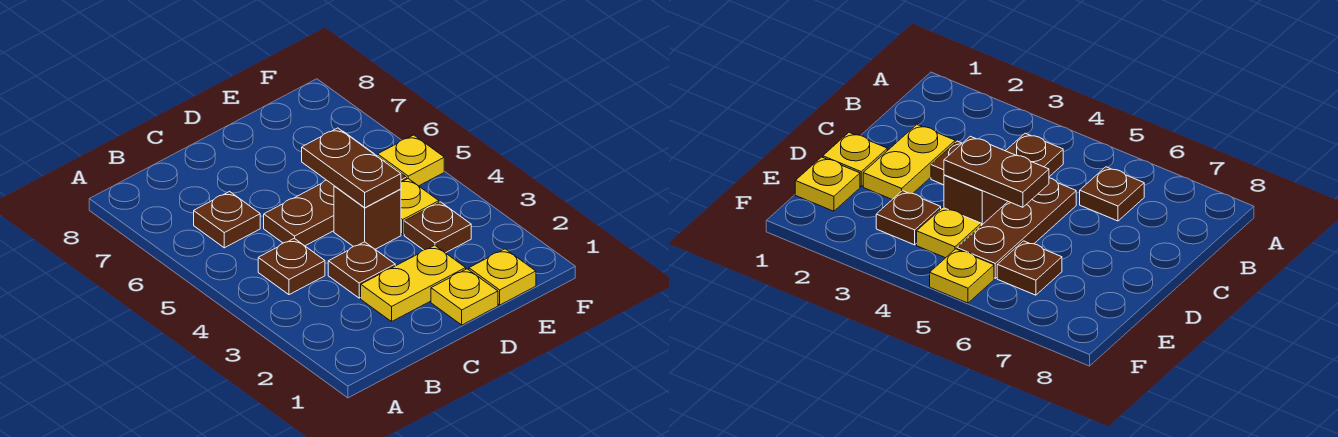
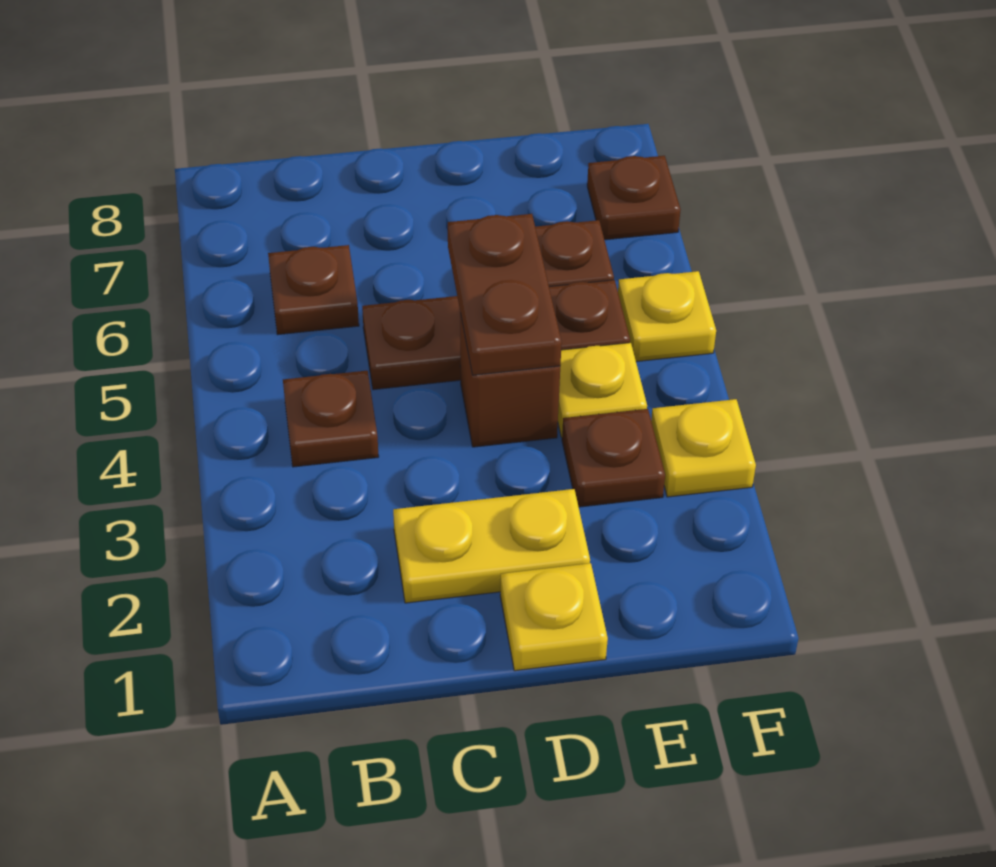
brown 1x1 plate [328,242,395,298] -> brown 1x1 plate moved to [587,156,681,240]
yellow 1x1 plate [469,249,536,305] -> yellow 1x1 plate moved to [651,399,756,497]

